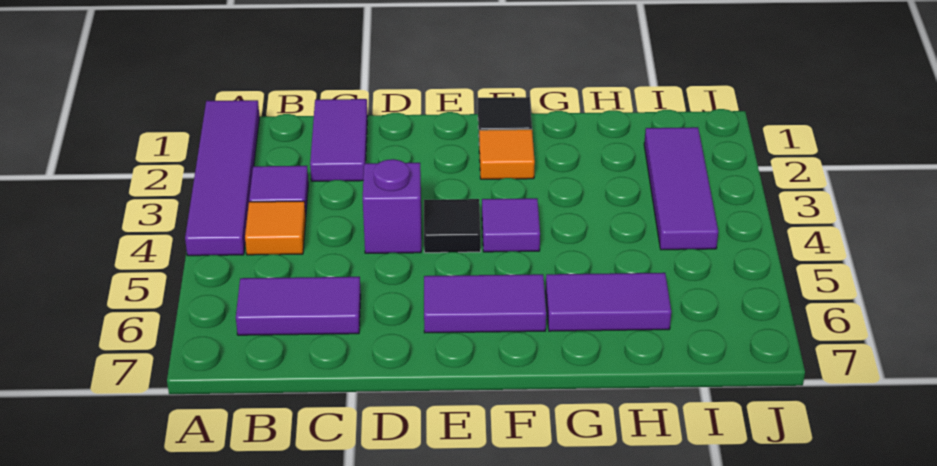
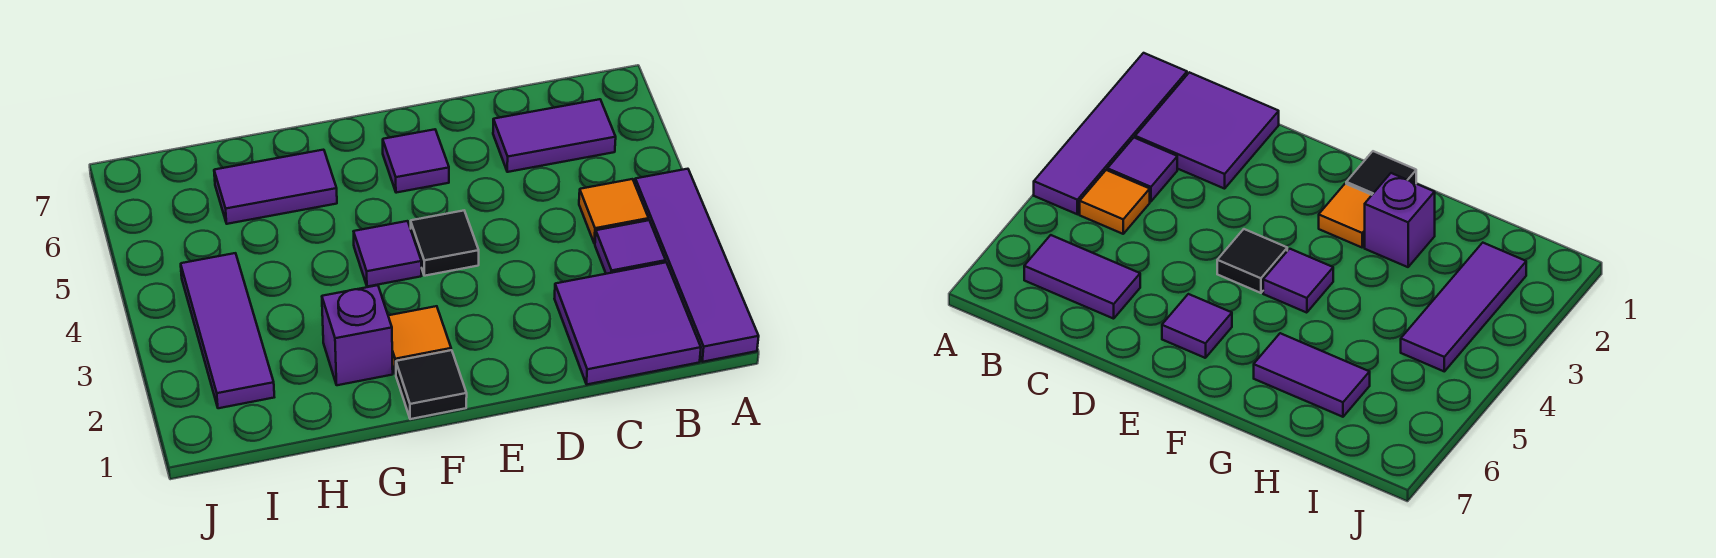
purple 1x2 tile [310,99,368,181] -> purple 2x2 tile [554,262,701,384]
purple 1x1 brick [363,159,421,253] -> purple 1x1 brick moved to [322,285,393,385]
purple 1x2 tile [424,274,546,333] -> purple 1x1 tile [383,129,449,193]

